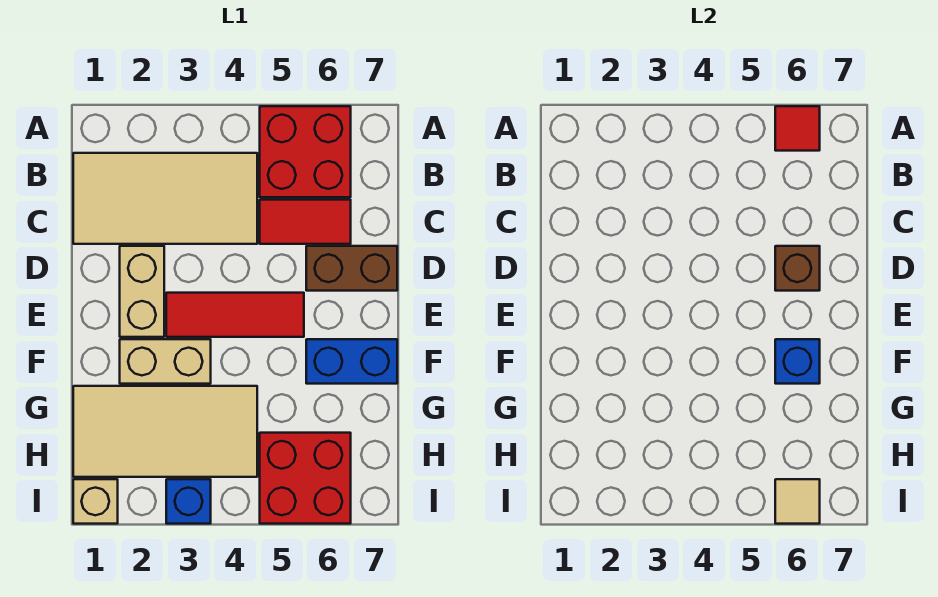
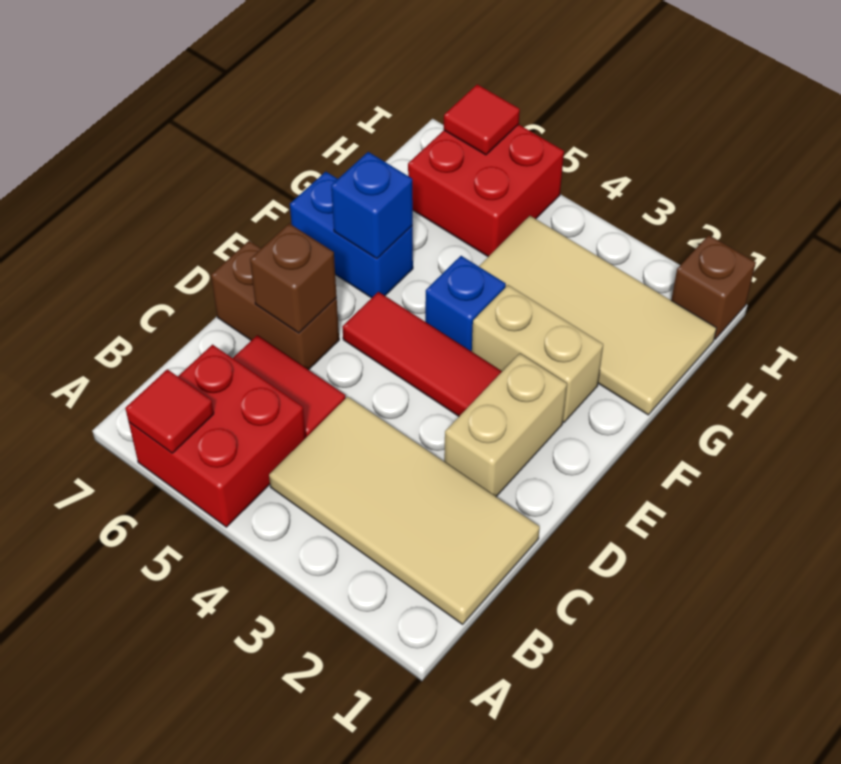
tan 1x1 brick [73,479,118,524] -> brown 1x1 brick [671,235,756,339]
blue 1x1 brick [166,479,211,524] -> blue 1x1 brick moved to [425,256,506,352]
tan 1x1 tile [775,479,820,524] -> red 1x1 tile [444,84,520,155]

